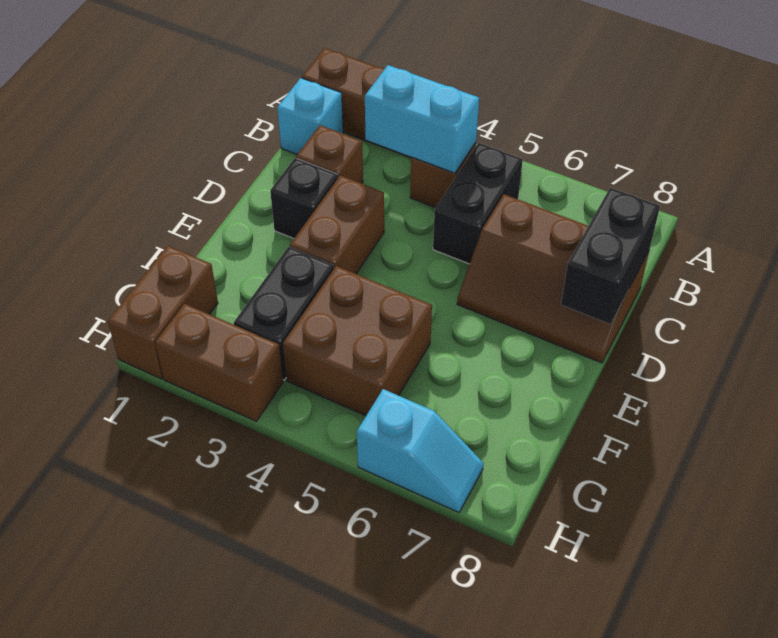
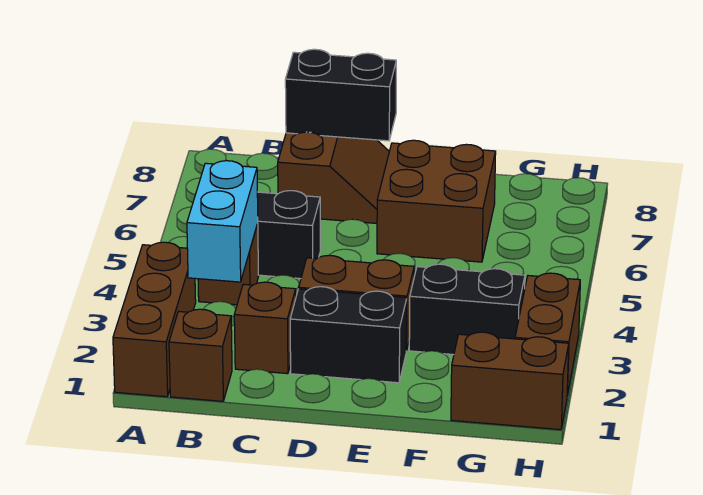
cyan 1x1 brick [277,78,343,154] -> brown 1x1 brick [169,309,232,401]
brown 2x3 slope [457,194,649,363] -> brown 2x2 slope [278,132,389,223]
black 1x1 brick [270,158,338,238] -> black 1x2 brick [290,287,407,383]
brown 2x2 brick [283,266,432,416] -> brown 2x2 brick moved to [377,140,496,262]
cyan 1x2 slope [357,389,483,512] -> none

